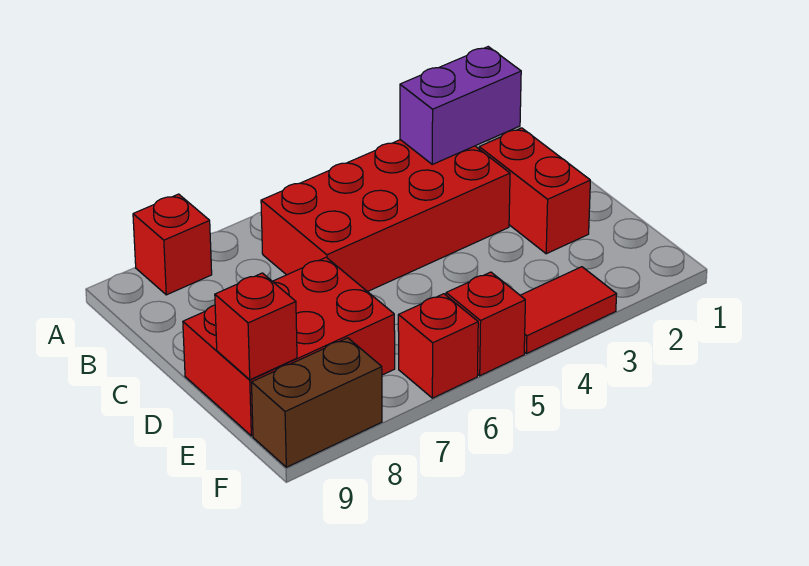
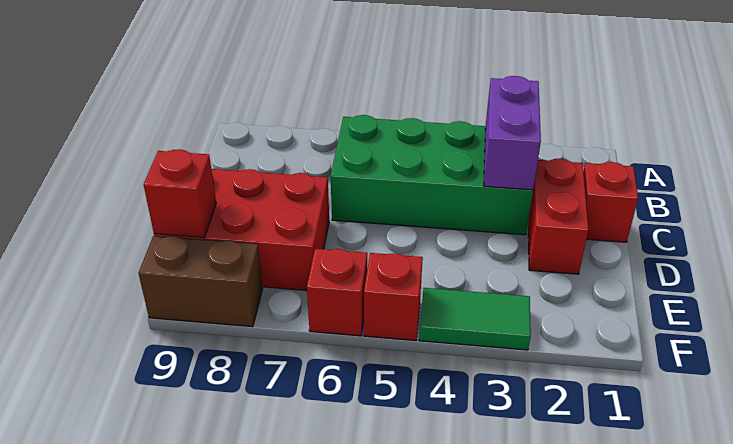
red 1x1 brick [133,194,212,295] -> red 1x1 brick moved to [583,162,638,242]
purple 1x2 brick [400,47,521,164] -> purple 1x2 brick turned to [484,76,541,190]
red 2x4 brick [261,140,510,292] -> green 2x4 brick [331,115,533,235]
red 1x2 tile [520,267,617,354] -> green 1x2 tile [419,288,531,350]

